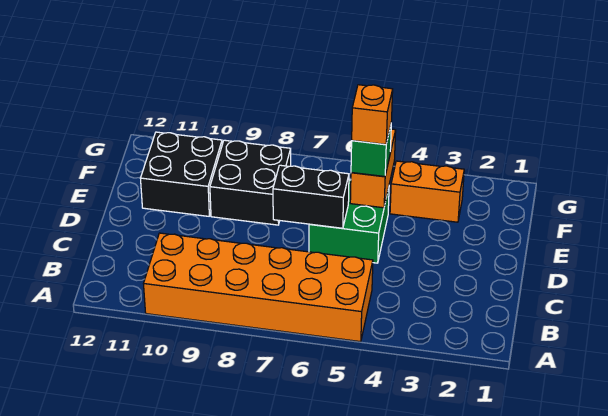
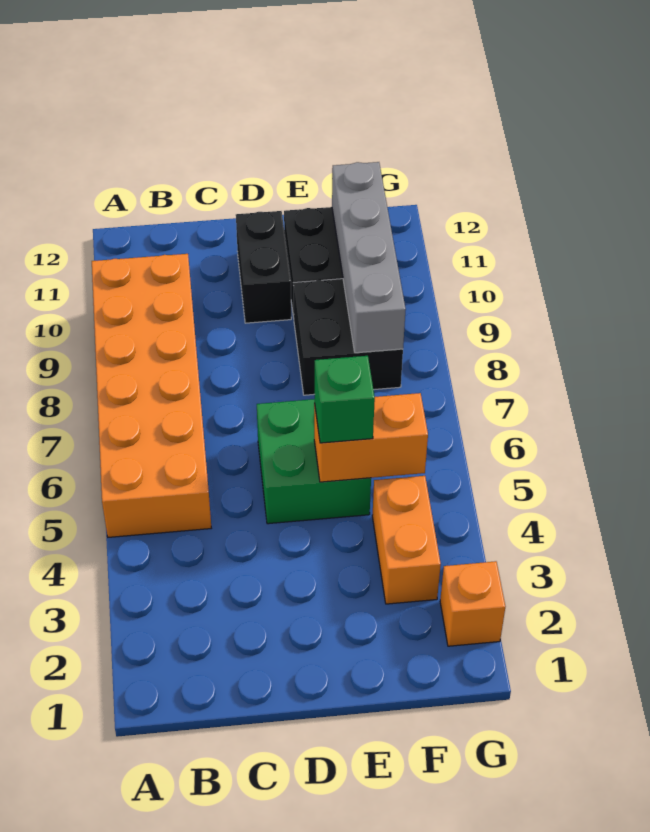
black 1x2 brick [273,165,349,228] -> black 1x2 brick moved to [236,211,291,323]
orange 1x1 brick [352,85,393,144] -> orange 1x1 brick moved to [440,561,505,646]
none -> grey 1x4 brick [332,162,406,353]

